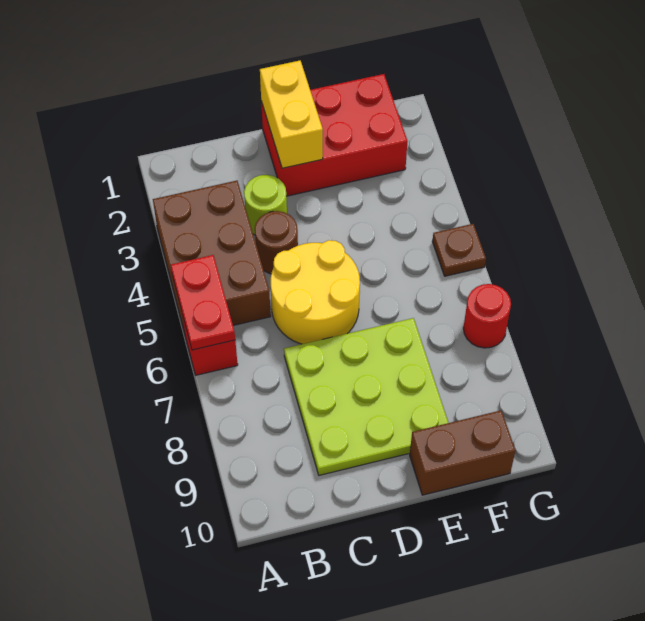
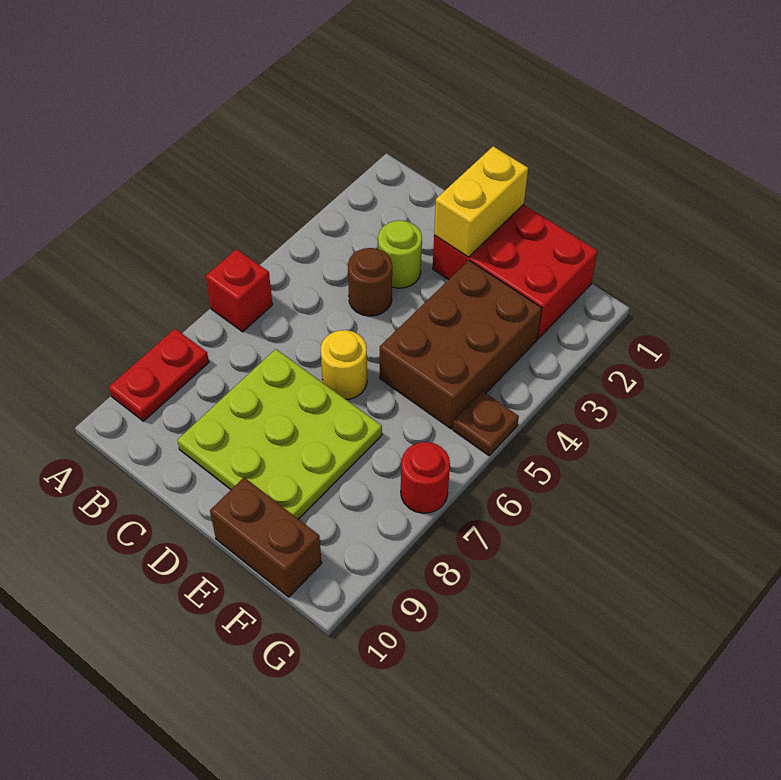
brown 2x3 brick [153,181,271,333] -> brown 2x3 brick moved to [380,261,542,429]
red 1x2 plate [171,255,235,350] -> red 1x2 plate moved to [109,329,209,421]
yellow 2x2 round brick [271,240,360,344] -> yellow 1x1 round brick [321,330,367,399]

